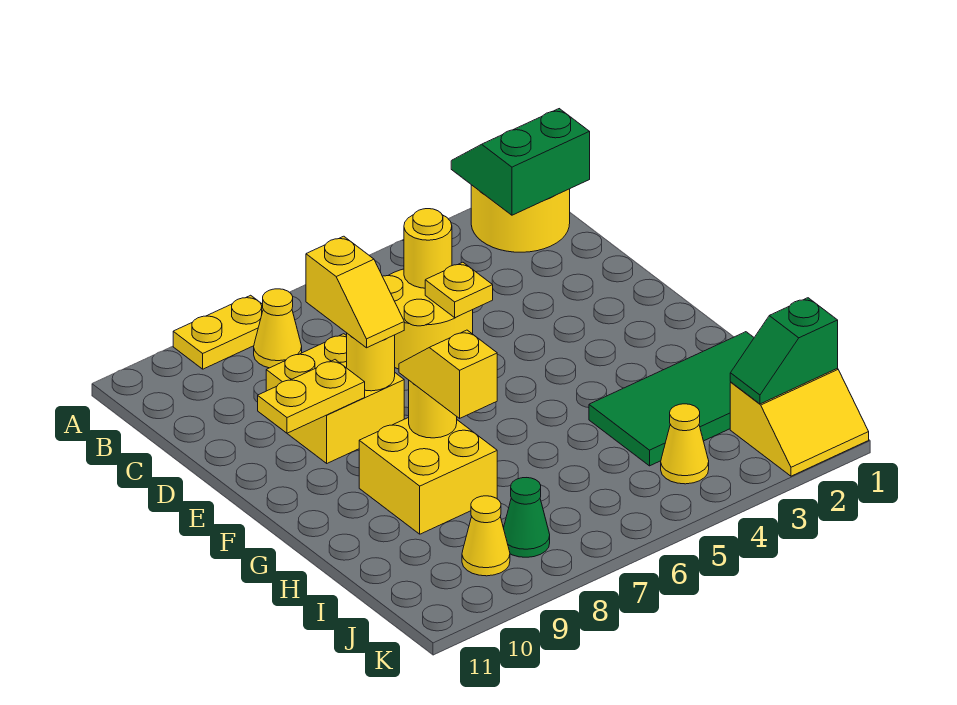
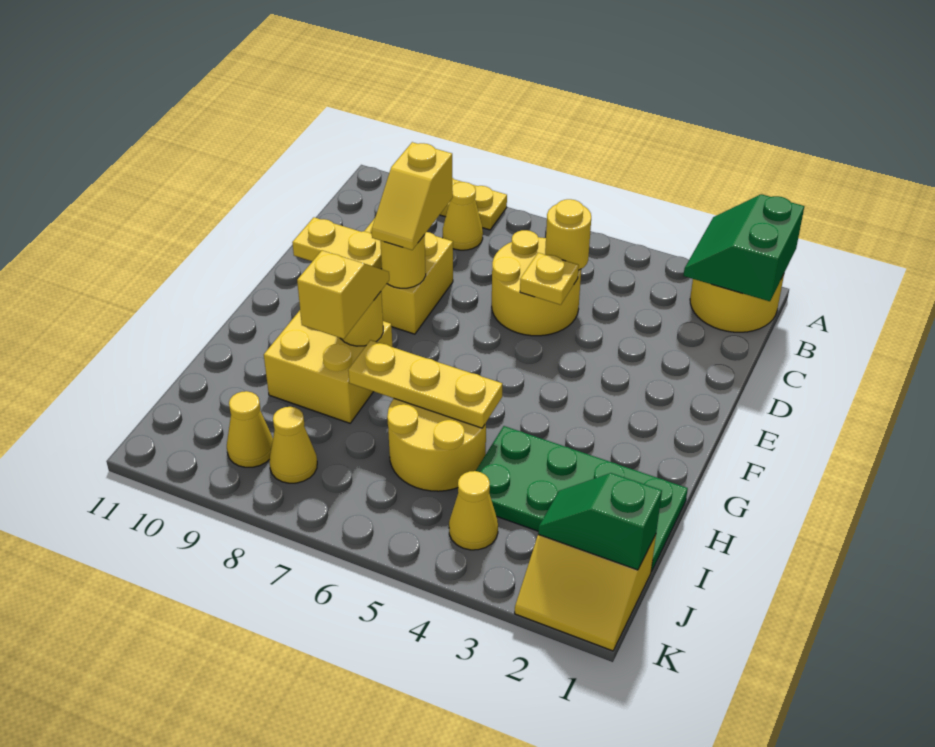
green 2x2 slope [451,109,590,215] -> green 2x2 slope turned to [683,194,804,301]
green 2x4 tile [589,332,754,466] -> green 2x4 plate [476,426,688,572]
none -> yellow 2x2 round brick [387,399,486,491]
none -> yellow 1x3 plate [348,340,502,428]
green 1x1 cone [504,478,550,557] -> yellow 1x1 cone [269,407,317,483]

